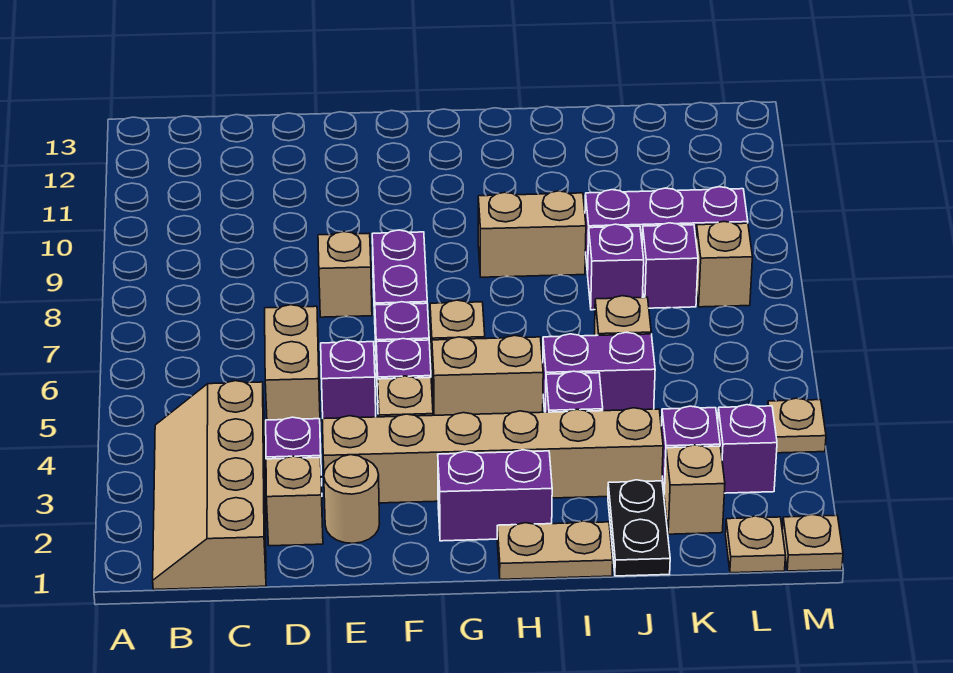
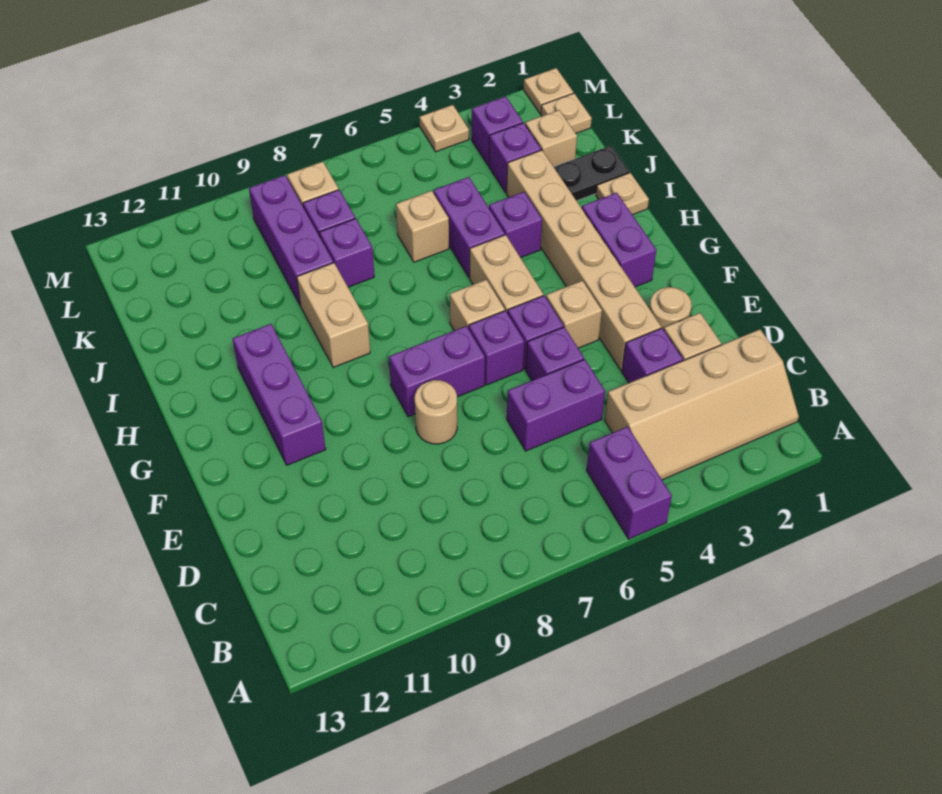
none -> purple 1x2 brick [587,427,672,539]
tan 1x2 brick [265,305,320,420] -> purple 1x2 brick [507,359,605,451]
tan 1x1 brick [318,232,372,317] -> tan 1x1 round brick [415,380,457,444]
none -> purple 1x3 brick [233,324,326,465]
tan 1x2 plate [497,521,613,579] -> tan 1x1 plate [596,173,649,215]

